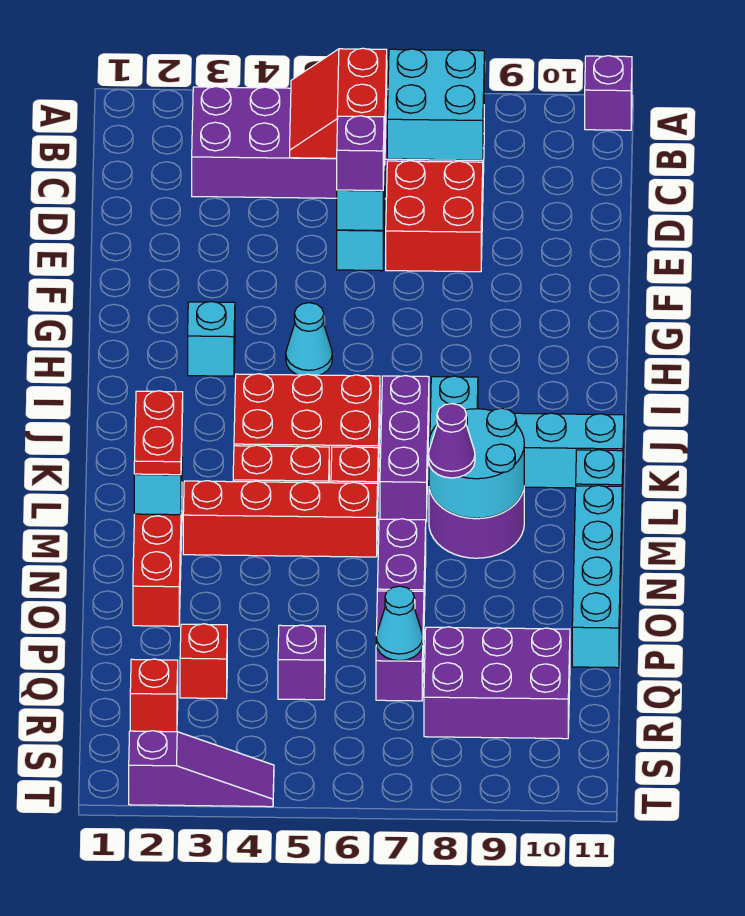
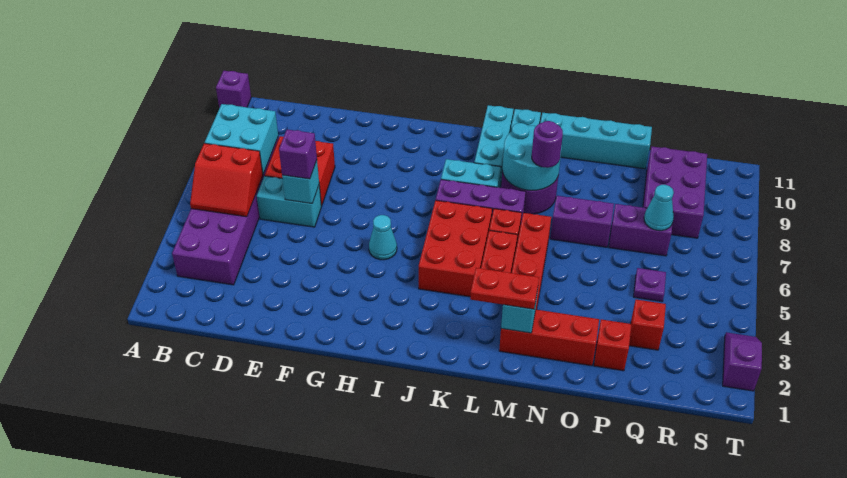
cyan 1x1 brick [188,301,235,376] -> none
purple 1x1 cone [428,404,475,478] -> purple 1x1 round brick [532,121,563,168]
purple 1x1 brick [278,625,325,700] -> purple 1x1 plate [634,268,666,301]
red 1x1 brick [130,659,178,732] -> red 1x1 brick moved to [594,319,631,371]
purple 1x3 slope [129,731,274,807] -> purple 1x2 slope [723,332,762,391]

